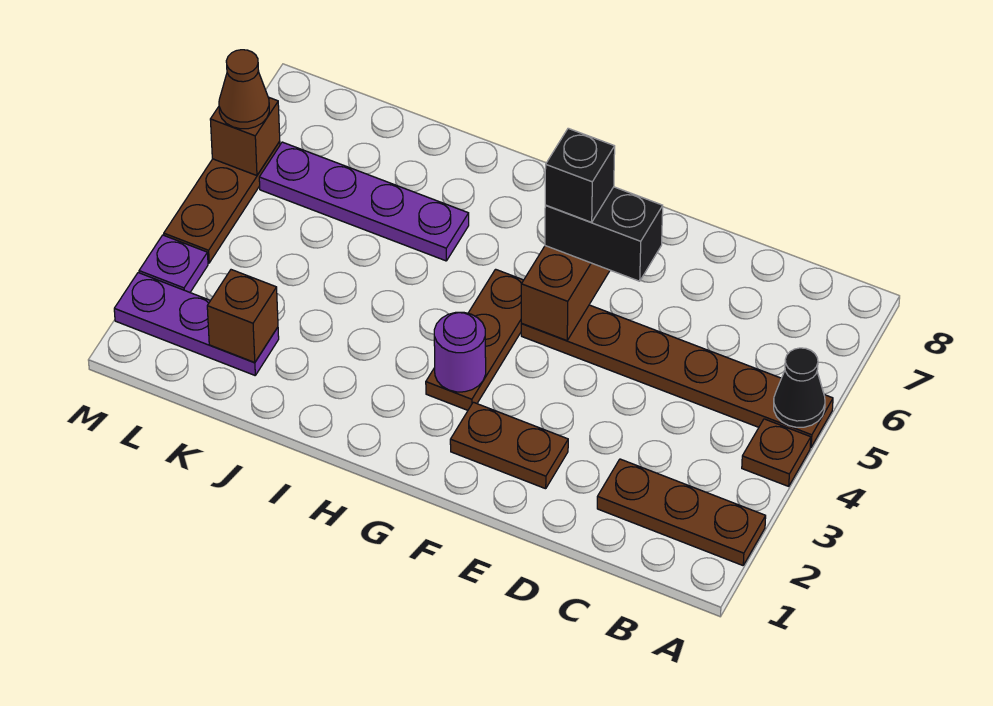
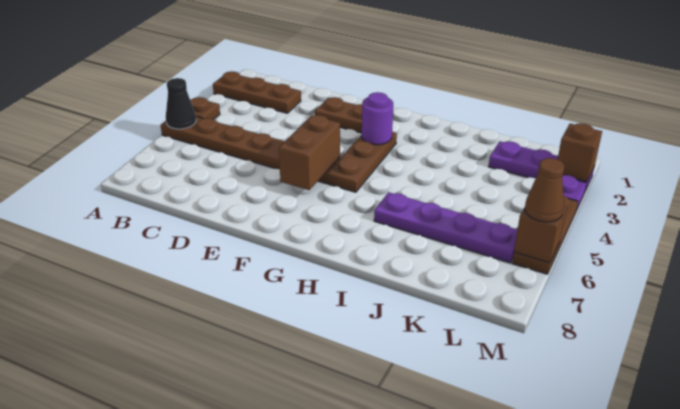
black 1x2 brick [545,187,663,281] -> none
black 1x1 brick [545,128,615,222] -> none
brown 1x1 brick [207,270,278,363] -> brown 1x1 brick moved to [557,123,602,182]

